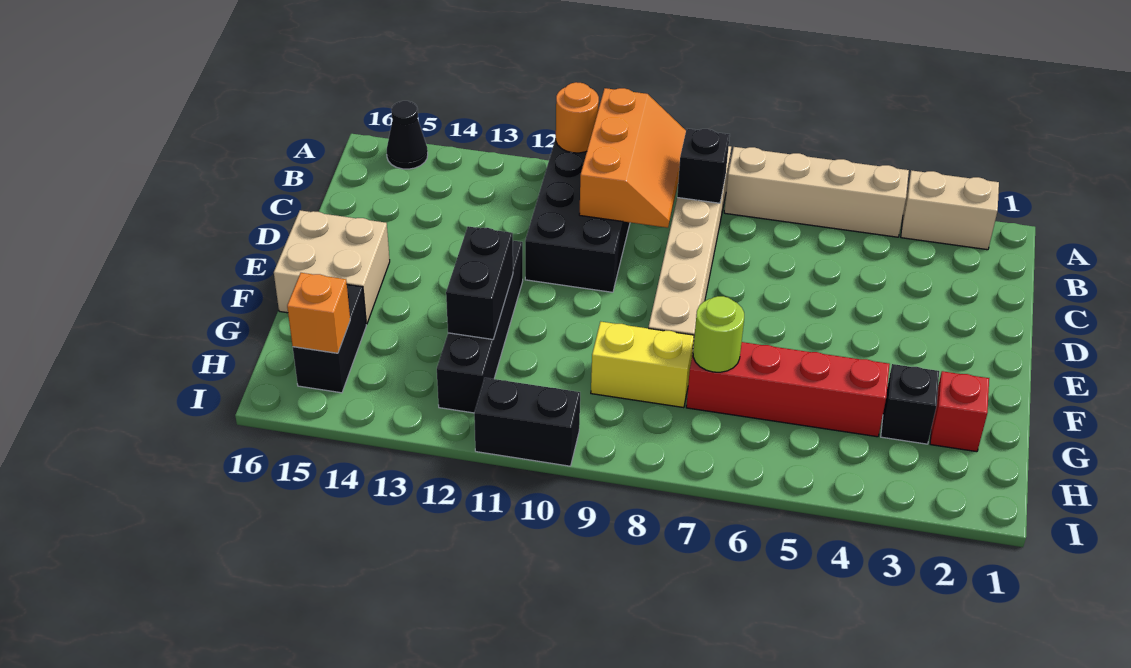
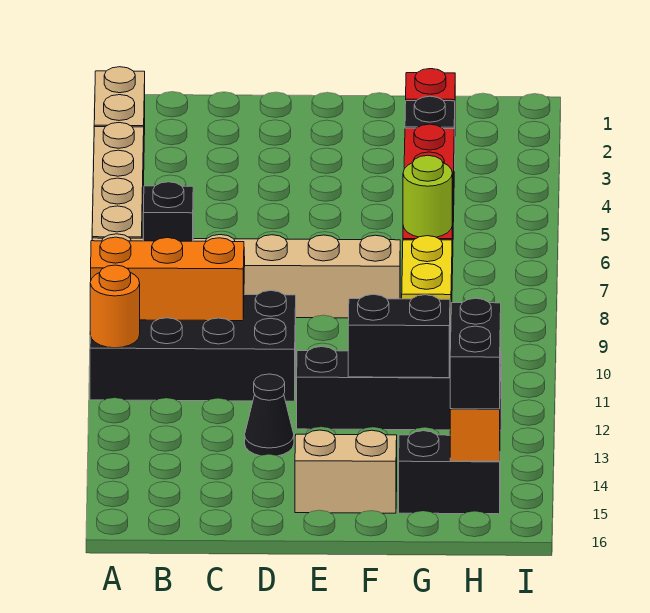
black 1x1 cone [387,101,428,169] -> black 1x1 cone moved to [245,374,294,456]
tan 2x2 brick [274,210,390,324] -> tan 1x2 brick [295,430,397,513]
black 1x2 brick [474,378,580,466] -> black 1x2 brick moved to [450,298,501,409]

